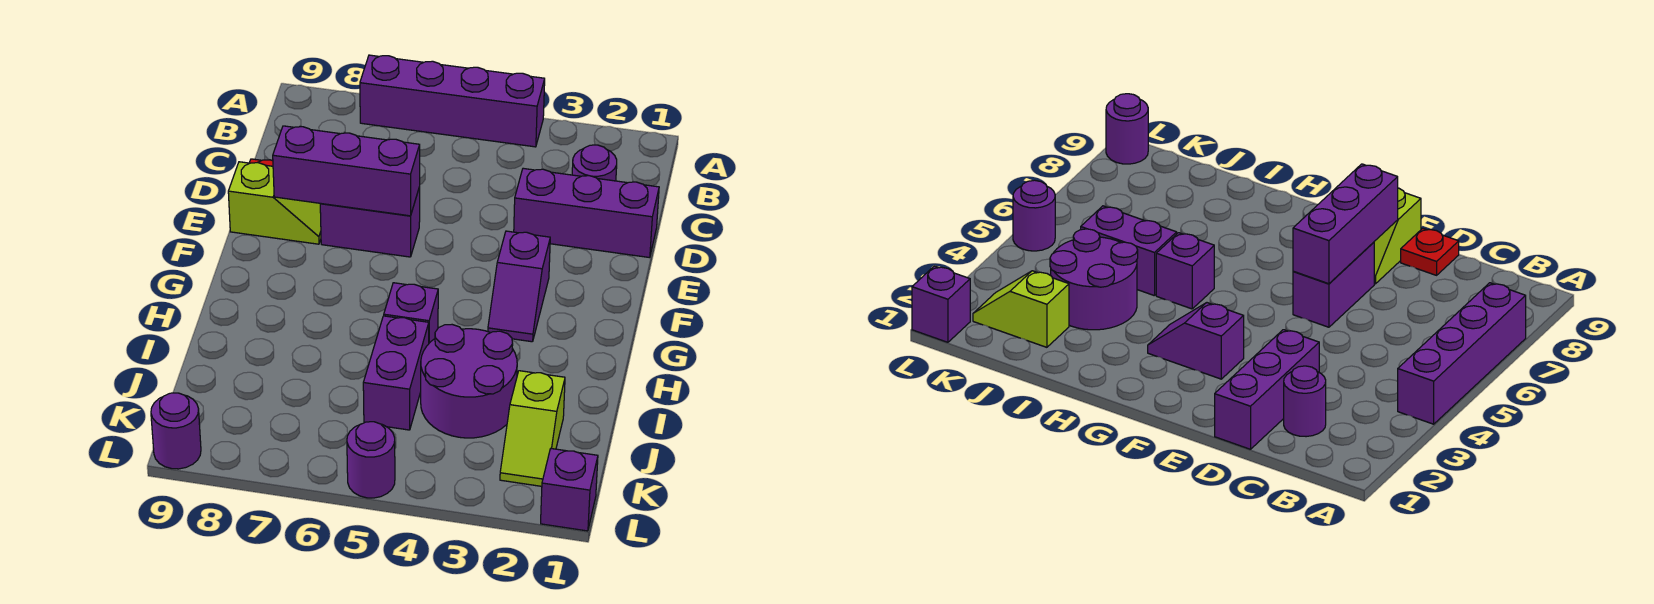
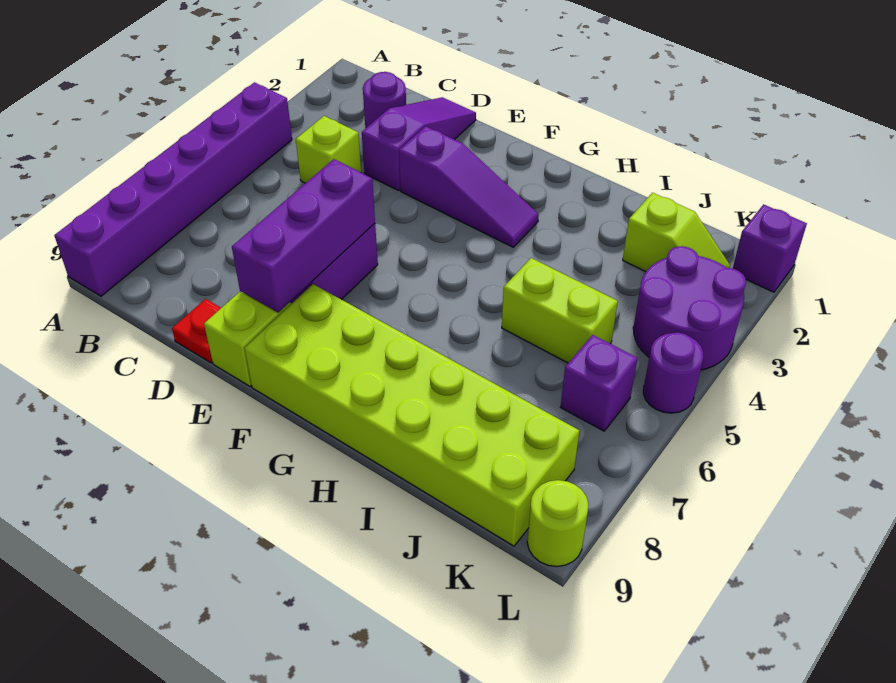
purple 1x4 brick [360,55,545,147] -> purple 1x6 brick [54,82,292,296]
none -> lime 1x1 brick [296,116,361,183]
purple 1x3 brick [514,168,659,258] -> purple 1x3 slope [362,97,476,191]
purple 1x2 slope [488,231,550,342] -> purple 1x3 slope [399,126,539,247]
none -> lime 2x6 brick [245,284,579,546]
purple 1x1 brick [384,283,438,343] -> purple 1x1 brick moved to [561,335,638,431]
purple 2x2 round brick [421,325,517,438] -> purple 2x2 round brick moved to [633,246,746,370]
purple 1x2 brick [363,316,429,430] -> lime 1x2 brick [502,258,618,363]
purple 1x1 round brick [151,393,201,469] -> lime 1x1 round brick [527,480,589,567]

